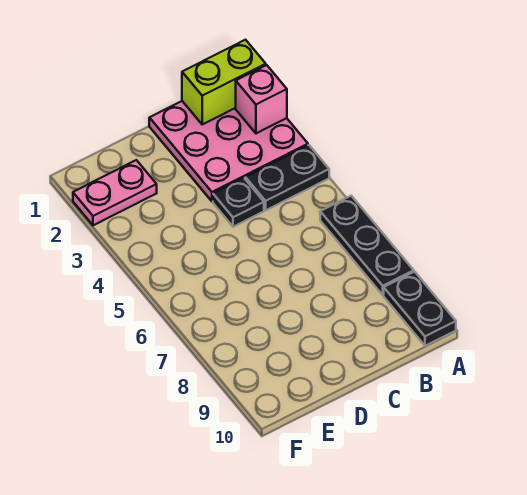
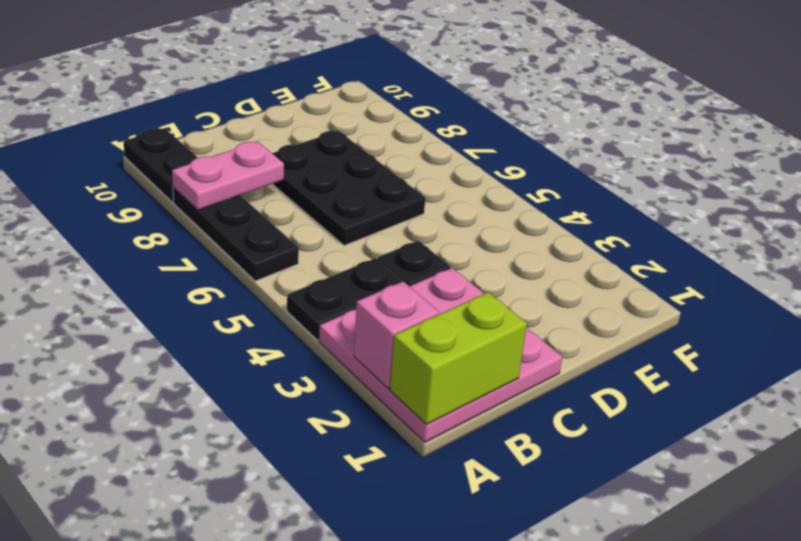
none -> black 2x3 plate [272,131,425,246]
pink 1x2 plate [73,160,157,225] -> pink 1x2 plate moved to [172,141,284,210]

